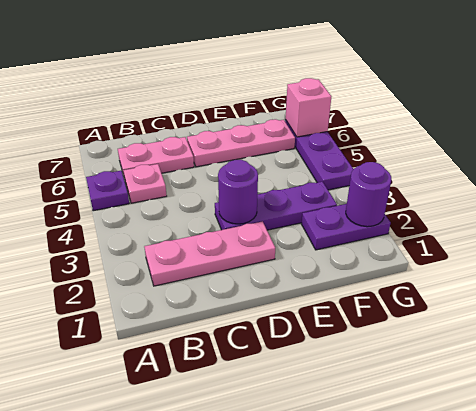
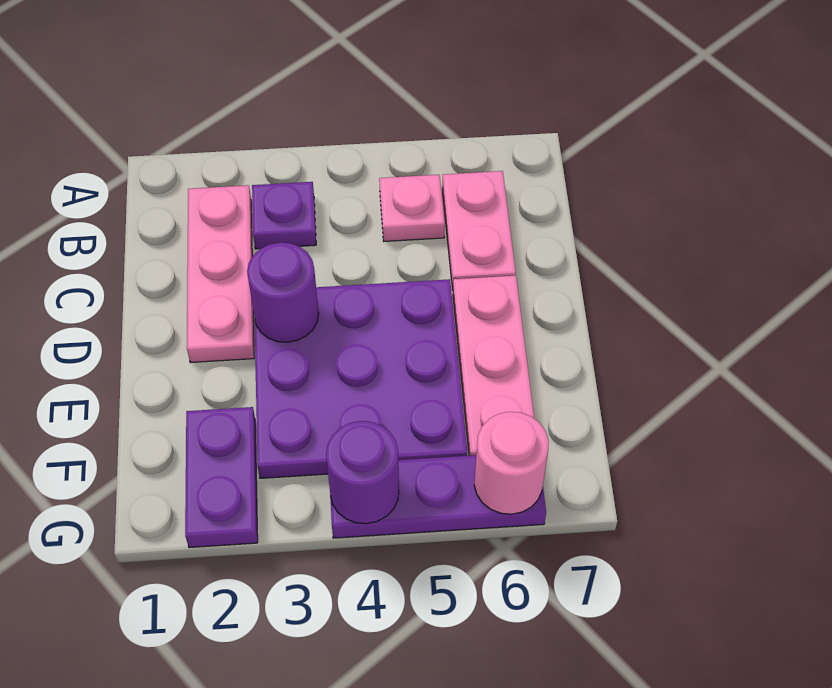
purple 1x1 plate [86,171,129,211] -> purple 1x1 plate moved to [252,182,316,249]
purple 1x3 plate [215,182,337,230] -> purple 3x3 plate [255,279,467,478]
purple 1x1 round brick [346,162,391,227] -> purple 1x1 round brick moved to [326,421,399,524]
pink 1x1 brick [285,78,331,137] -> pink 1x1 round brick [474,412,549,514]

